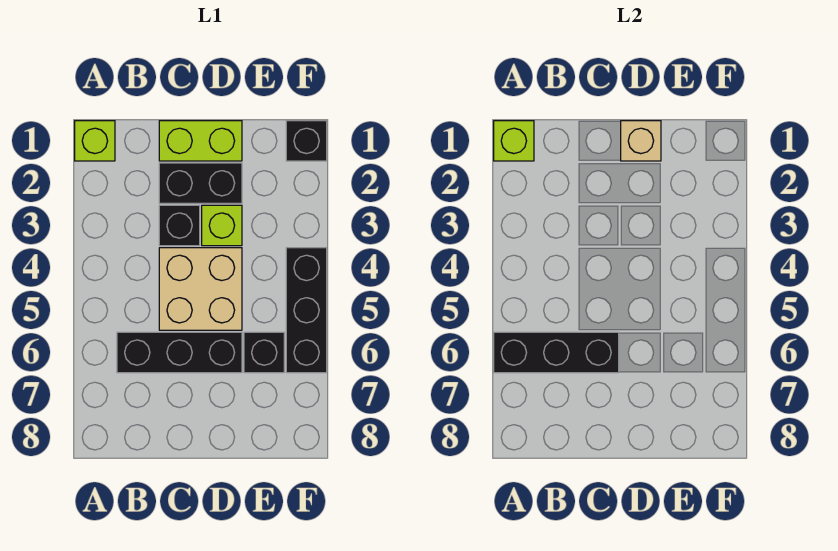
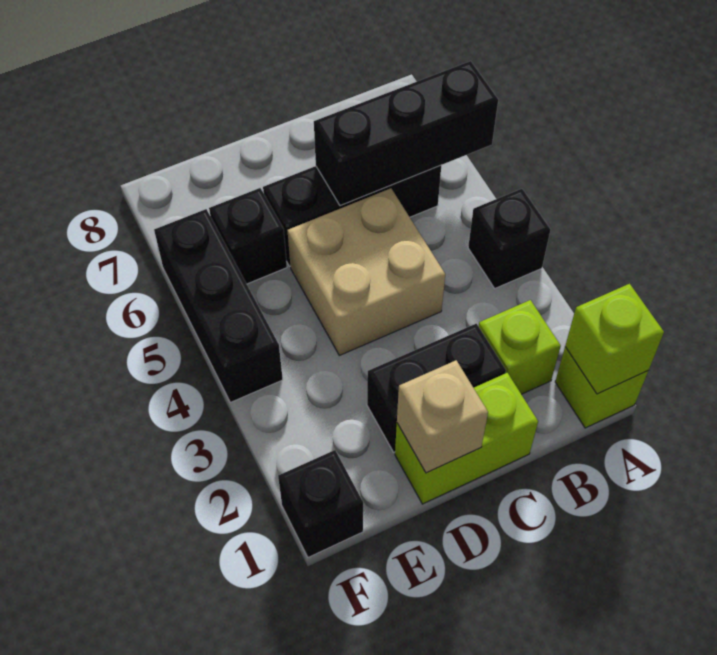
black 1x1 brick [159,205,200,246] -> black 1x1 brick moved to [468,189,550,288]
lime 1x1 brick [202,205,242,246] -> lime 1x1 brick moved to [478,300,561,394]

